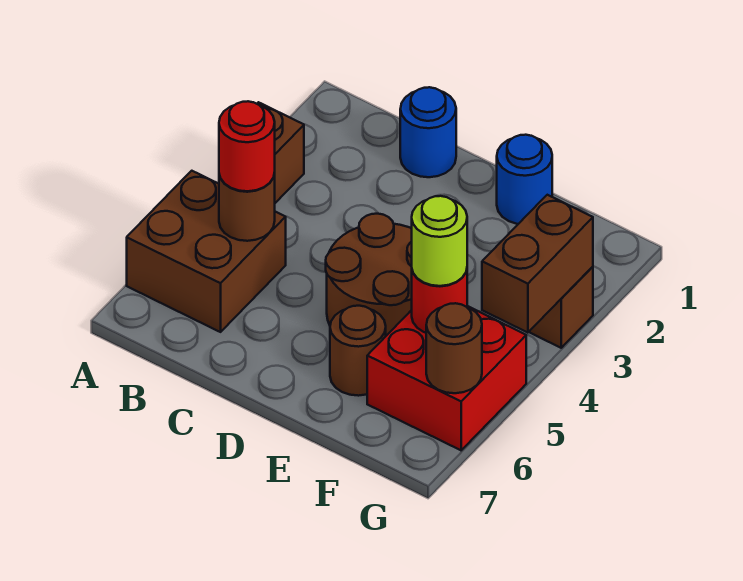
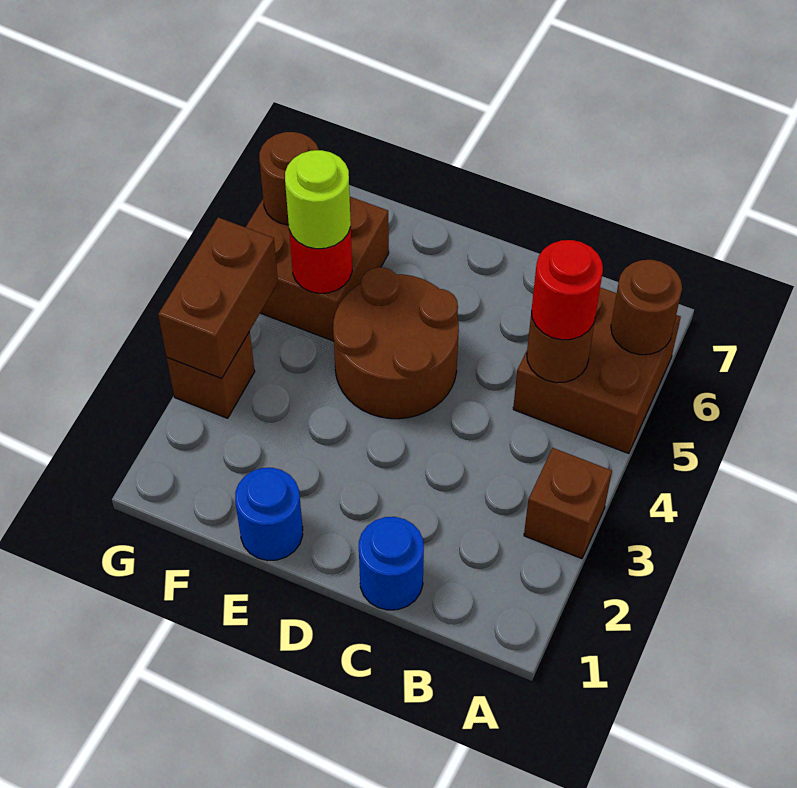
brown 1x1 round brick [330,306,386,396] -> brown 1x1 round brick moved to [611,260,682,355]
red 2x2 brick [367,306,526,450] -> brown 2x2 brick [246,197,389,341]

